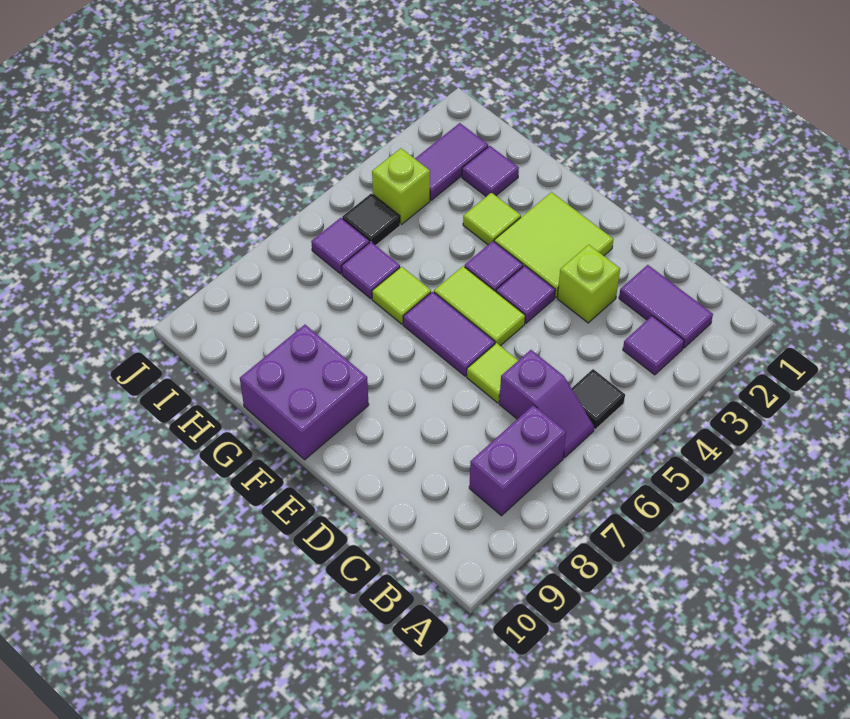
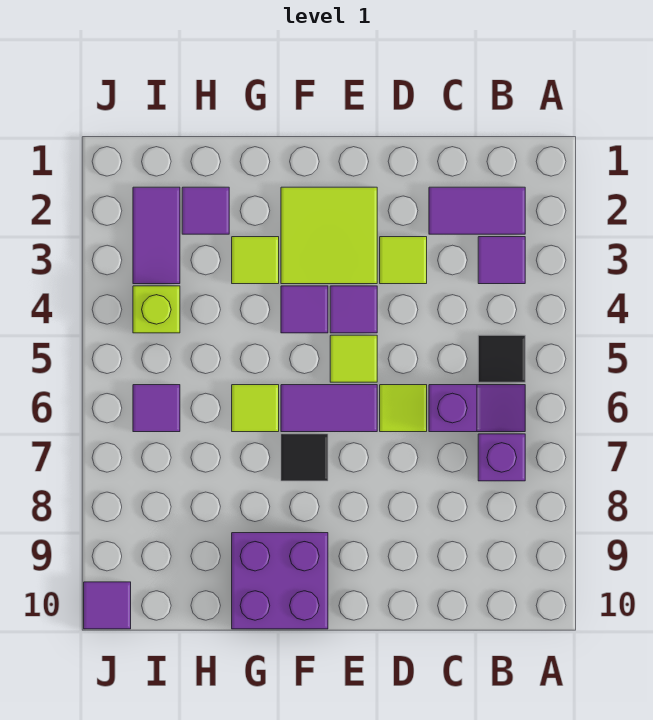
purple 1x2 brick [469,405,566,516] -> purple 1x1 brick [478,434,525,481]
lime 1x1 brick [557,245,620,323] -> lime 1x1 tile [380,237,427,284]
lime 1x2 tile [434,266,525,346] -> lime 1x1 tile [330,335,377,382]
purple 1x1 tile [341,242,400,299] -> purple 1x1 tile moved to [84,582,131,629]
black 1x1 tile [342,193,400,245] -> black 1x1 tile moved to [281,434,328,481]

